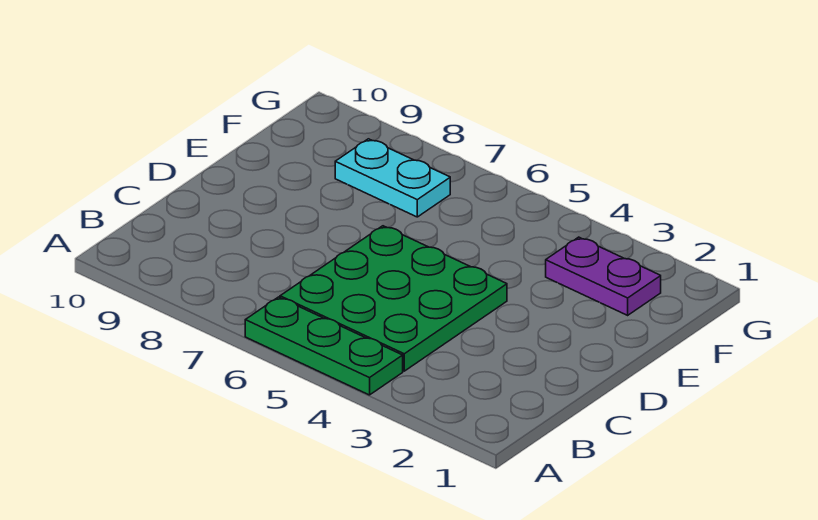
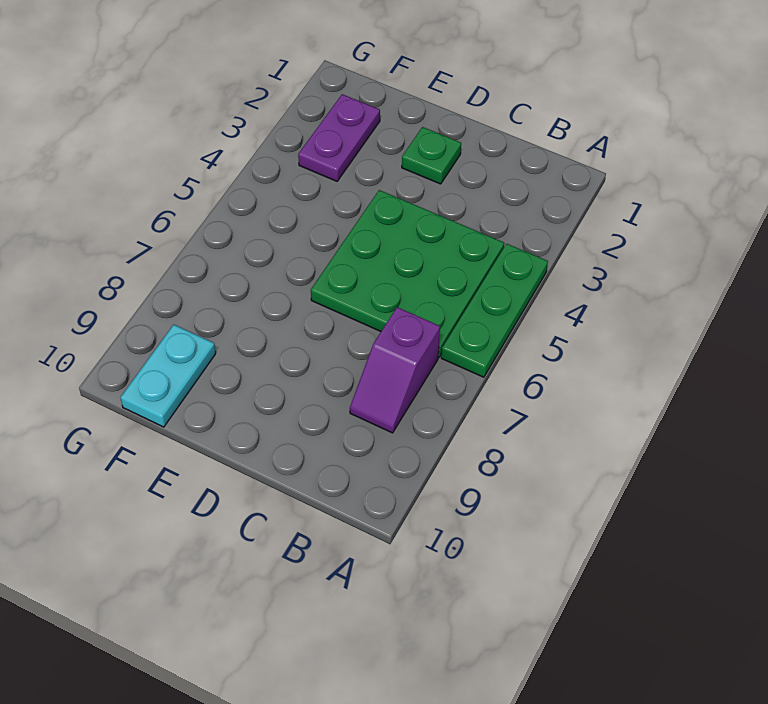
none -> purple 1x2 slope [350,307,440,433]
none -> green 1x1 plate [402,127,461,184]
cyan 1x2 plate [335,139,450,217] -> cyan 1x2 plate moved to [120,325,216,427]

